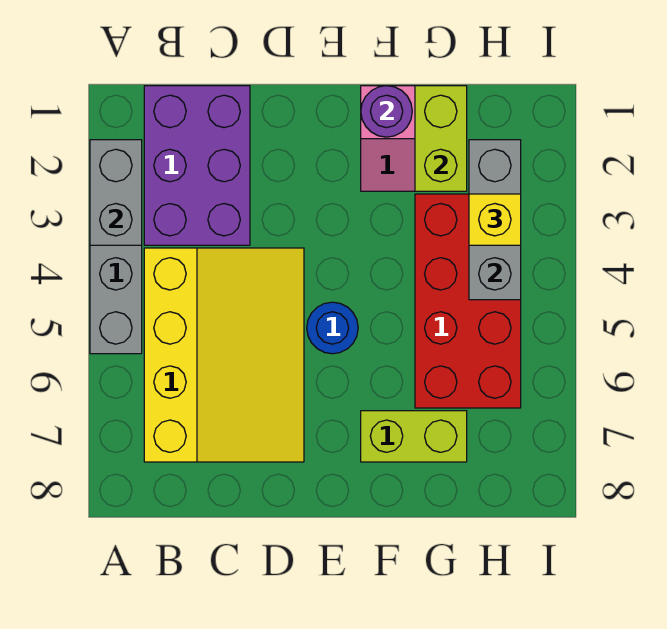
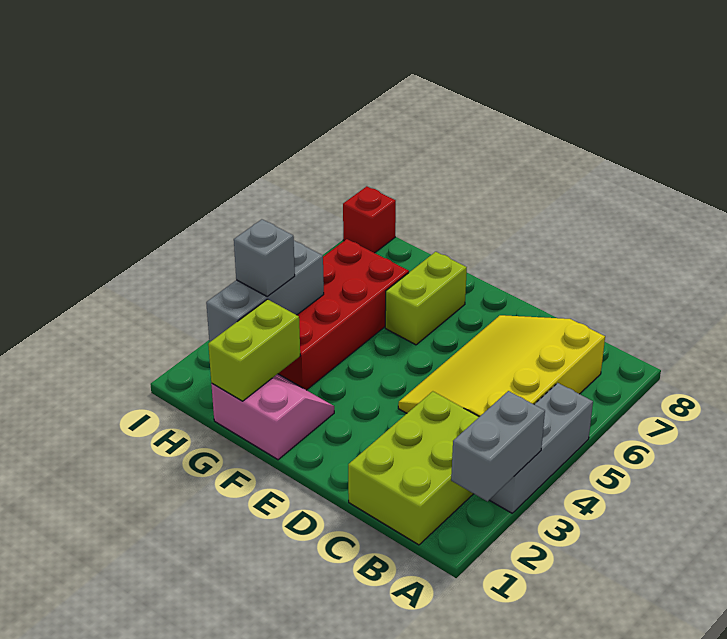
purple 2x3 brick [144,86,250,245] -> lime 2x3 brick [348,391,479,545]
blue 1x1 round brick [307,302,358,354] -> none
purple 1x1 round brick [361,86,412,137] -> none
lime 1x2 brick [361,411,467,462] -> lime 1x2 brick turned to [385,252,467,345]
yellow 1x1 brick [469,194,521,245] -> grey 1x1 brick [234,219,295,297]
none -> red 1x1 brick [343,186,396,253]

